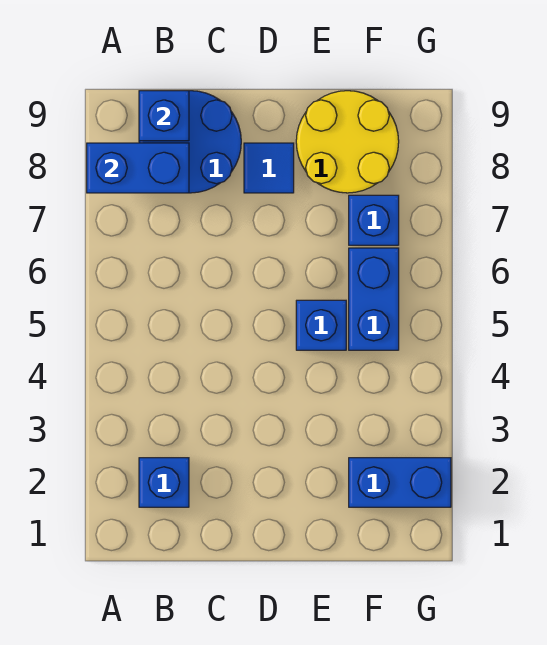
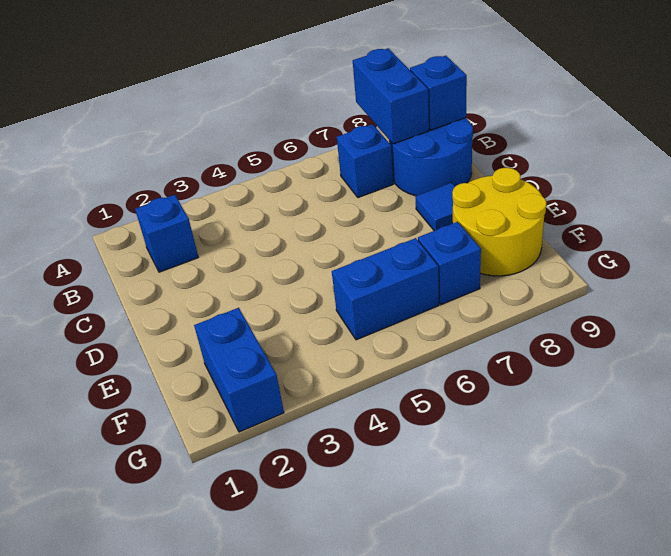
blue 1x1 brick [296,300,346,350] -> blue 1x1 brick moved to [337,124,393,198]

